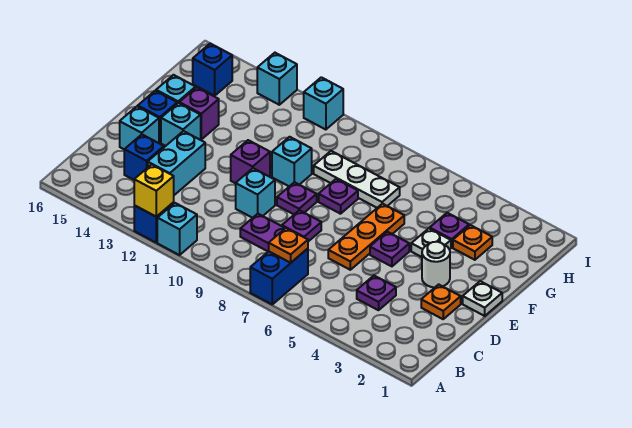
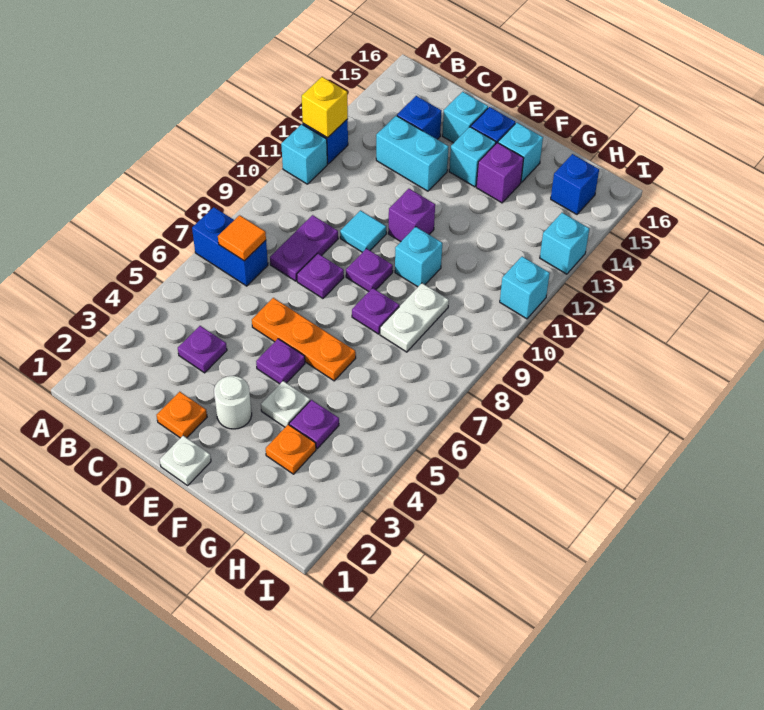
orange 1x1 plate [269,228,308,263] -> orange 1x1 tile [218,215,266,261]
cyan 1x1 brick [236,168,275,218] -> cyan 1x1 tile [340,211,386,252]
white 1x3 plate [314,151,400,208] -> white 1x2 plate [380,283,449,352]

